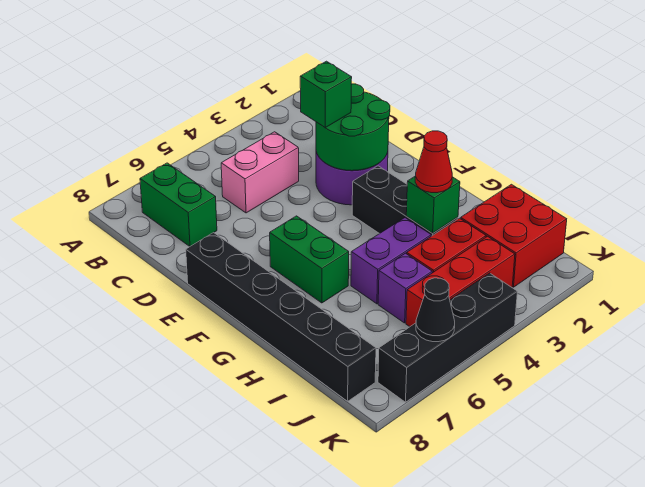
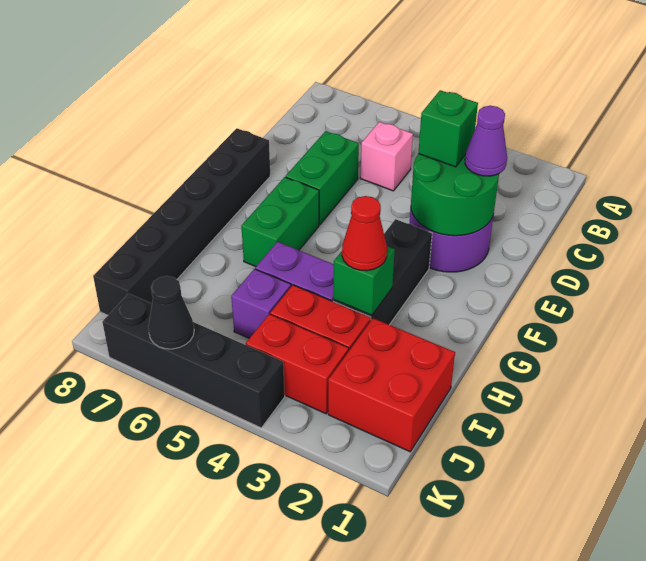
green 1x2 brick [140,163,217,246] -> green 1x2 brick moved to [286,131,359,225]
pink 1x2 brick [221,132,299,213] -> pink 1x1 brick [360,122,413,191]
none -> purple 1x1 cone [465,106,507,176]
red 1x3 brick [406,236,515,327] -> red 1x2 brick [246,314,349,414]

